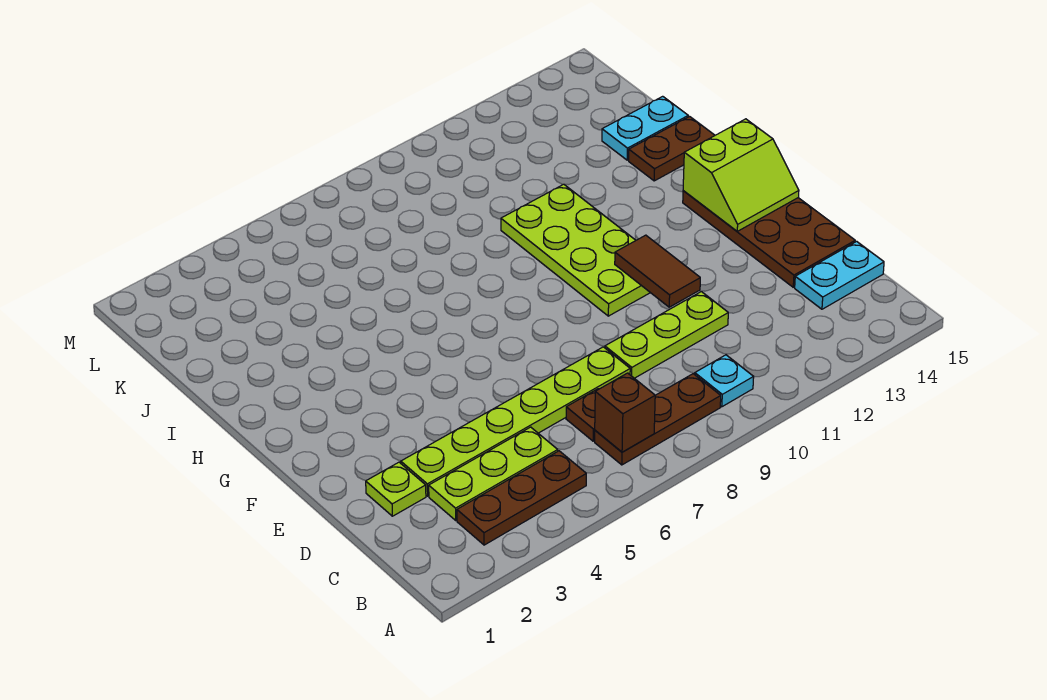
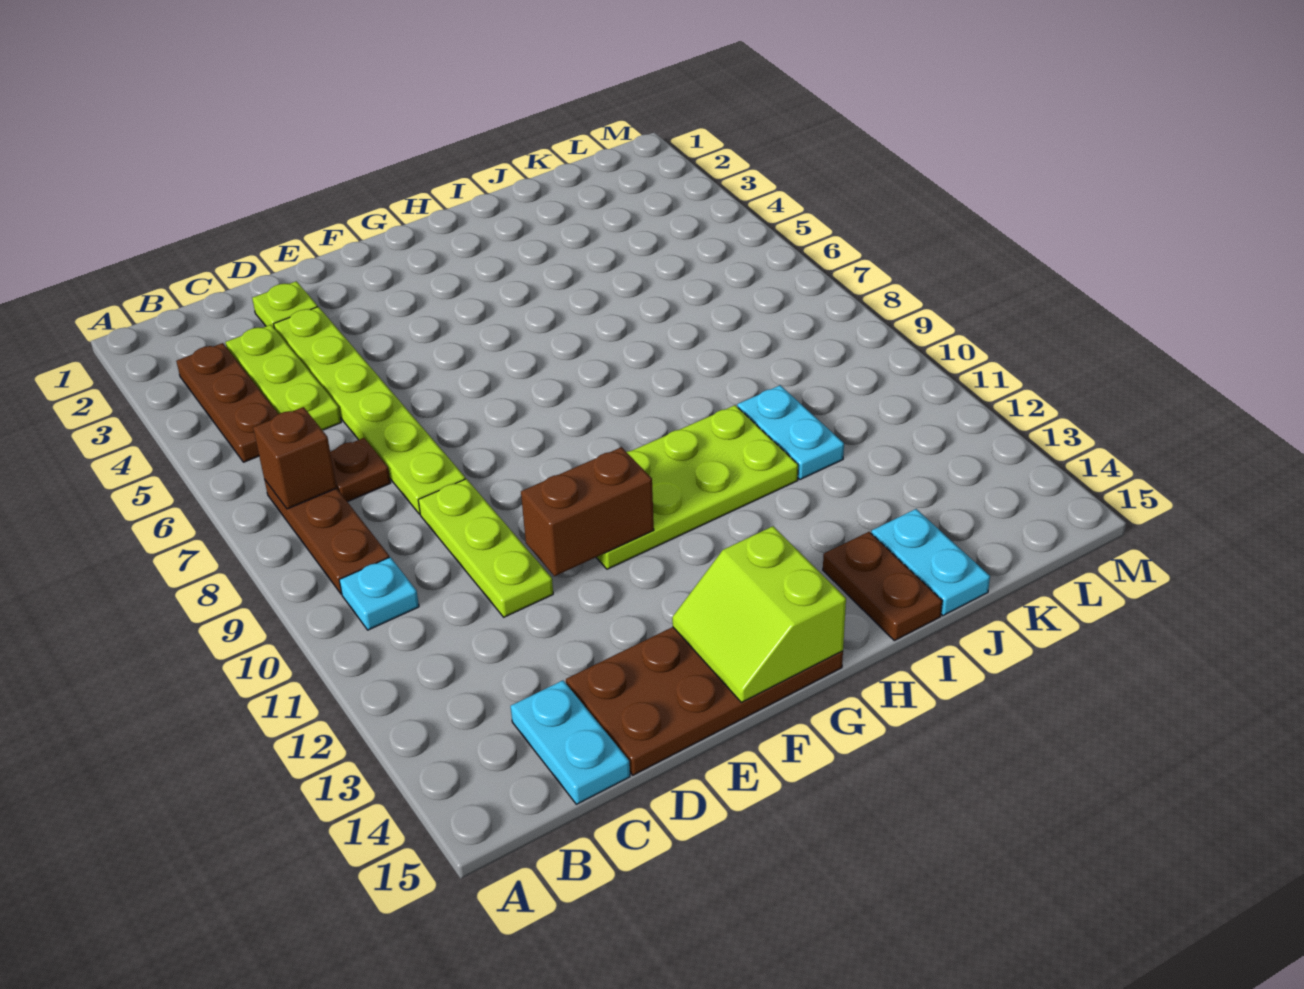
brown 1x2 tile [615,235,700,307] -> brown 1x2 brick [521,447,654,576]
none -> cyan 1x2 plate [737,385,844,479]

